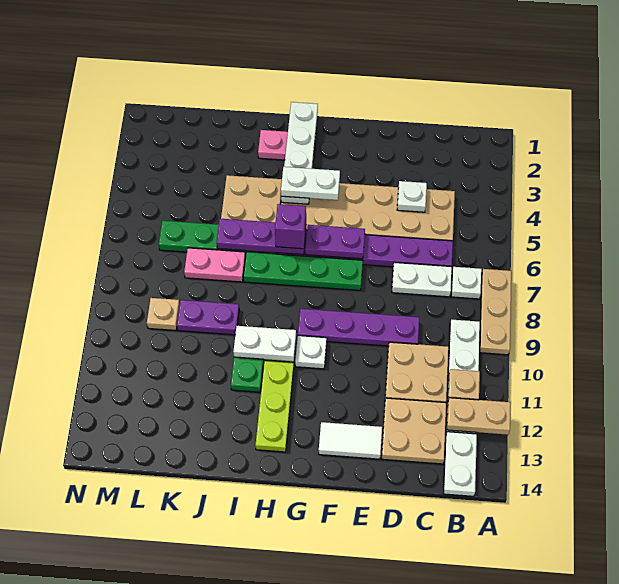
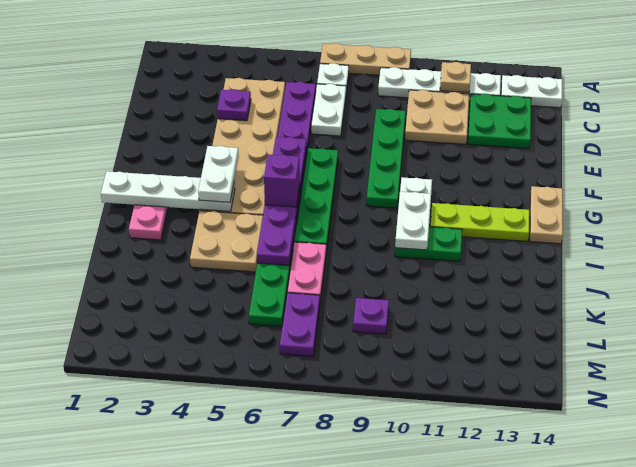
tan 1x2 plate [447,398,511,435] -> tan 1x2 plate moved to [530,186,563,244]
tan 2x2 plate [382,398,446,464] -> green 2x2 plate [468,94,531,149]
white 1x1 plate [397,181,427,212] -> purple 1x1 plate [217,89,251,121]
purple 1x4 plate [298,309,419,346] -> green 1x4 plate [366,109,406,208]
white 1x2 tile [319,422,382,459] -> none
purple 1x2 plate [177,300,239,335] -> purple 1x2 plate moved to [280,293,320,356]
tan 1x1 plate [147,298,180,330] -> purple 1x1 plate [353,298,389,334]

